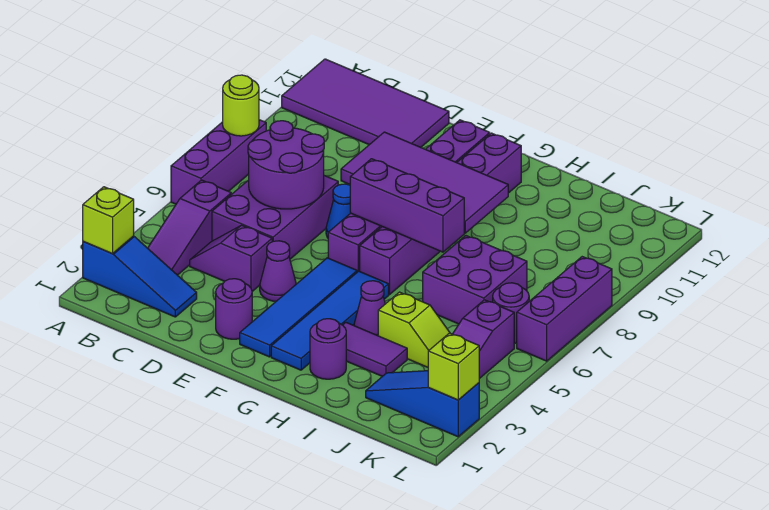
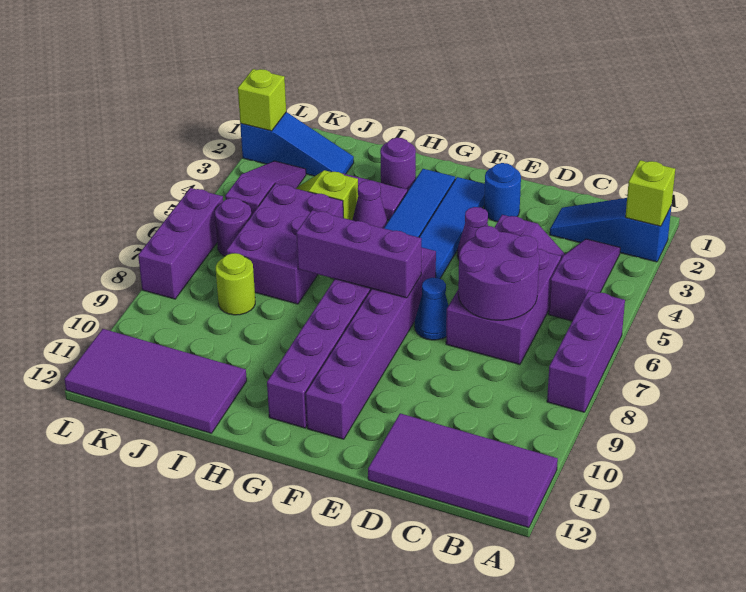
lime 1x1 round brick [223,75,259,136] -> lime 1x1 round brick moved to [216,253,255,315]
purple 1x1 round brick [216,279,252,339] -> blue 1x1 round brick [484,163,521,222]
purple 2x4 tile [341,132,508,233] -> purple 2x4 tile moved to [64,329,247,433]
purple 2x2 brick [423,236,527,324] -> purple 2x3 brick [226,184,343,304]

